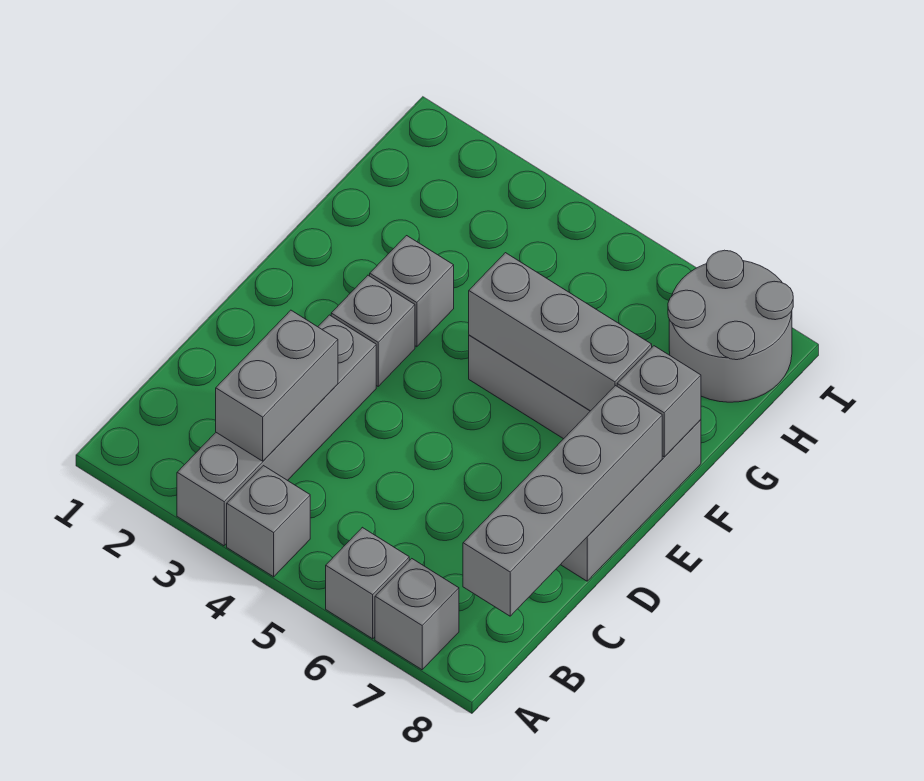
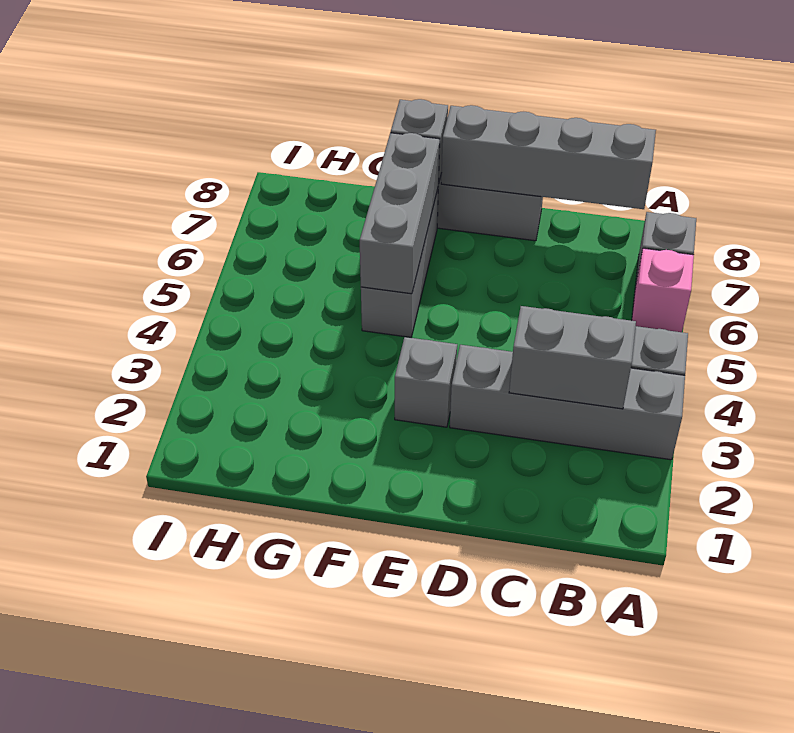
grey 1x1 brick [326,527,409,639] -> pink 1x1 brick [632,248,694,332]
grey 1x1 brick [370,236,454,347] -> none
grey 2x2 round brick [668,250,793,402] -> none

